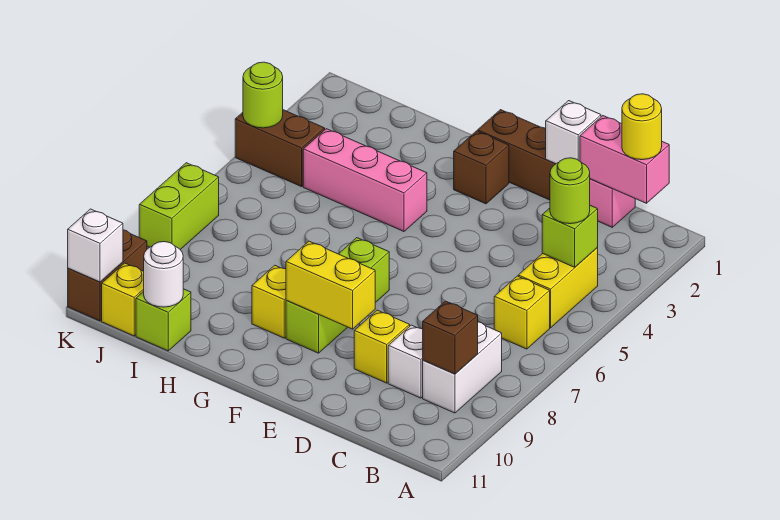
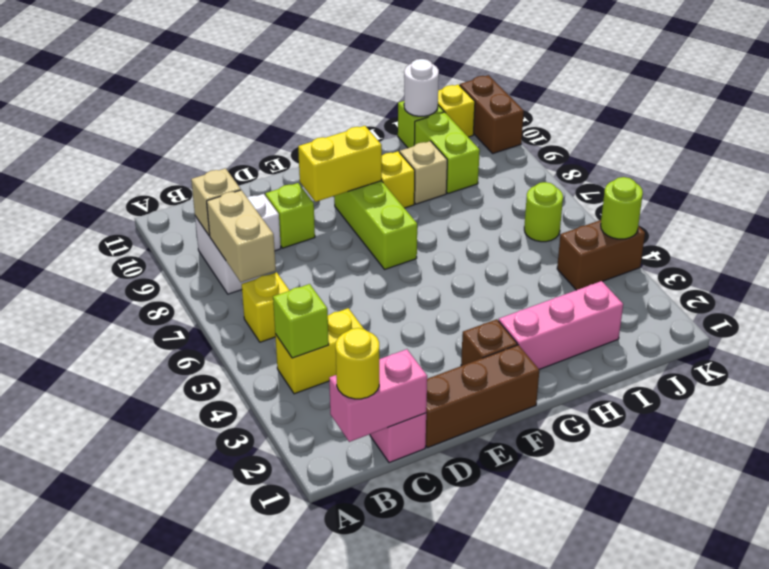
yellow 1x2 brick [518,248,598,328] -> yellow 1x2 brick turned to [275,308,364,394]
lime 1x1 round brick [550,158,590,224] -> lime 1x1 round brick moved to [524,182,563,242]
none -> tan 1x2 brick [207,190,276,282]
brown 1x1 brick [423,301,478,374] -> tan 1x1 brick [191,168,241,236]
white 1x1 brick [546,101,601,164] -> none
yellow 1x1 brick [354,310,410,383] -> lime 1x1 brick [265,183,315,248]
pink 1x3 brick [303,129,427,231] -> pink 1x3 brick moved to [499,281,623,369]
none -> tan 1x1 brick [399,141,447,204]
lime 1x2 brick [139,163,219,250] -> lime 1x2 brick moved to [414,112,480,194]
white 1x1 brick [68,209,123,282] -> none

